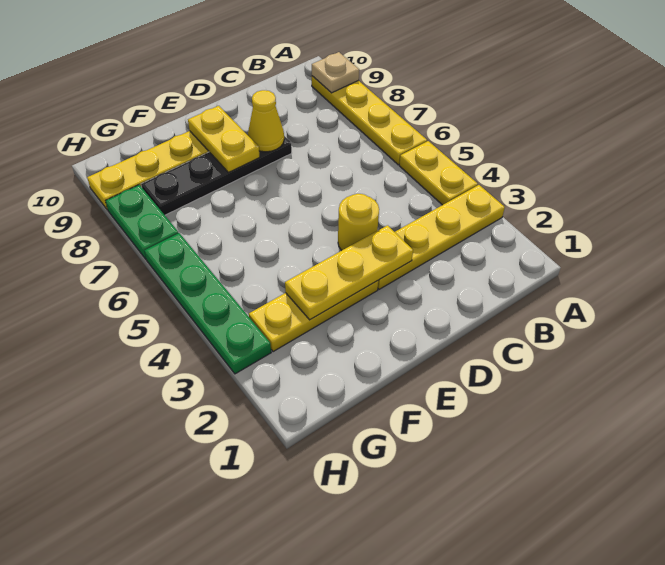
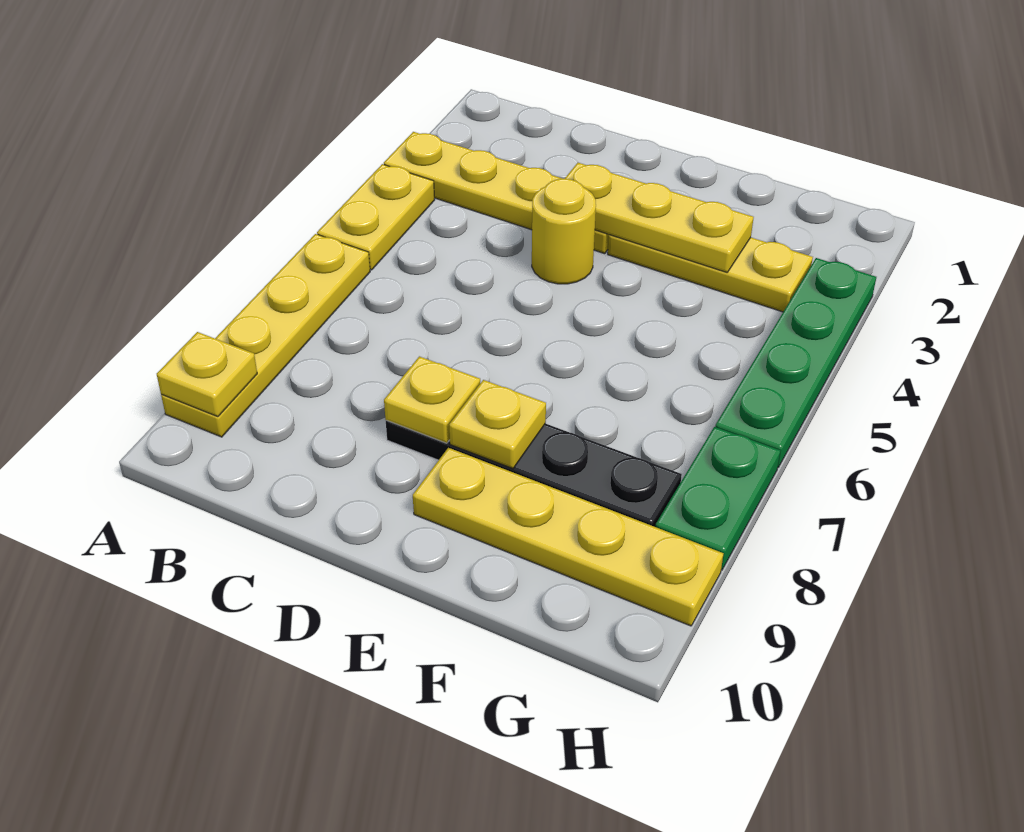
tan 1x1 plate [312,52,359,93] -> yellow 1x1 plate [157,332,257,417]
yellow 1x1 cone [248,90,284,152] -> yellow 1x1 plate [384,356,480,443]
yellow 1x2 plate [188,106,260,172] -> yellow 1x1 plate [449,380,546,469]

